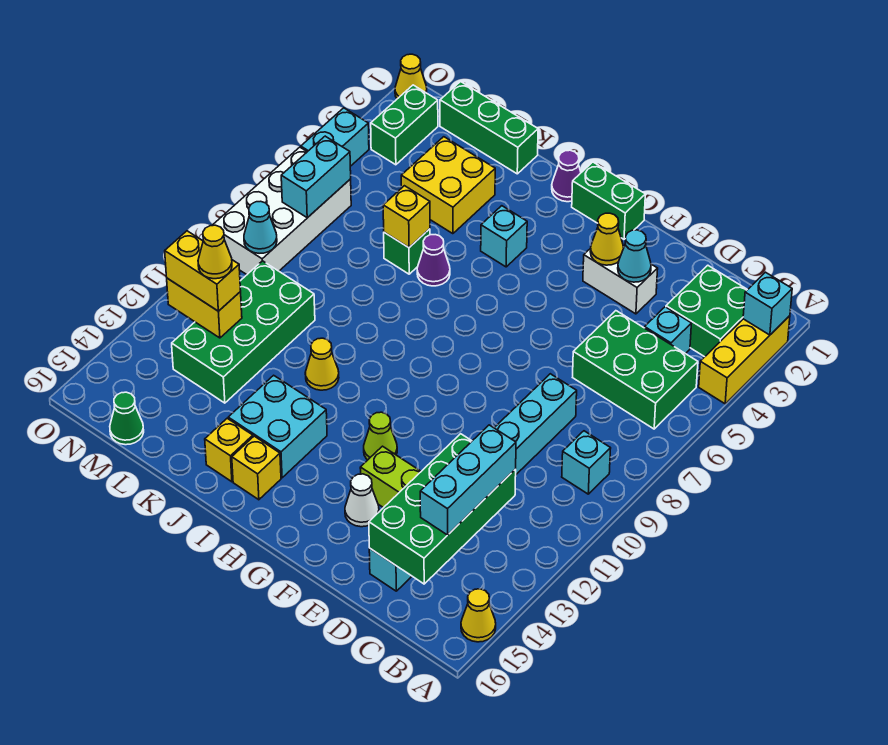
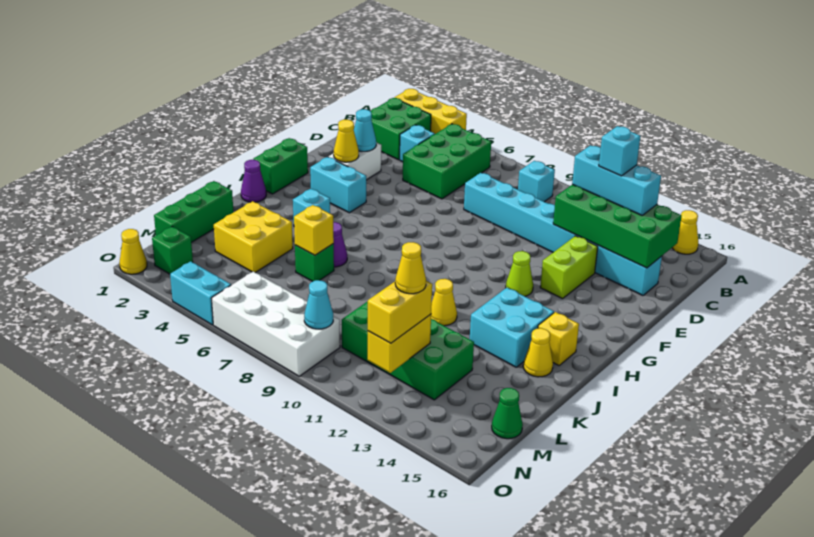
cyan 1x1 brick [743,272,792,335] -> cyan 1x1 brick moved to [599,126,640,176]
white 1x1 cone [345,474,379,527] -> none
yellow 1x1 brick [205,418,253,482] -> yellow 1x1 cone [523,328,553,377]
green 1x2 brick [371,85,438,165] -> green 1x1 brick [152,226,193,274]
cyan 1x2 brick [281,136,351,218] -> cyan 1x2 brick moved to [310,157,366,213]

